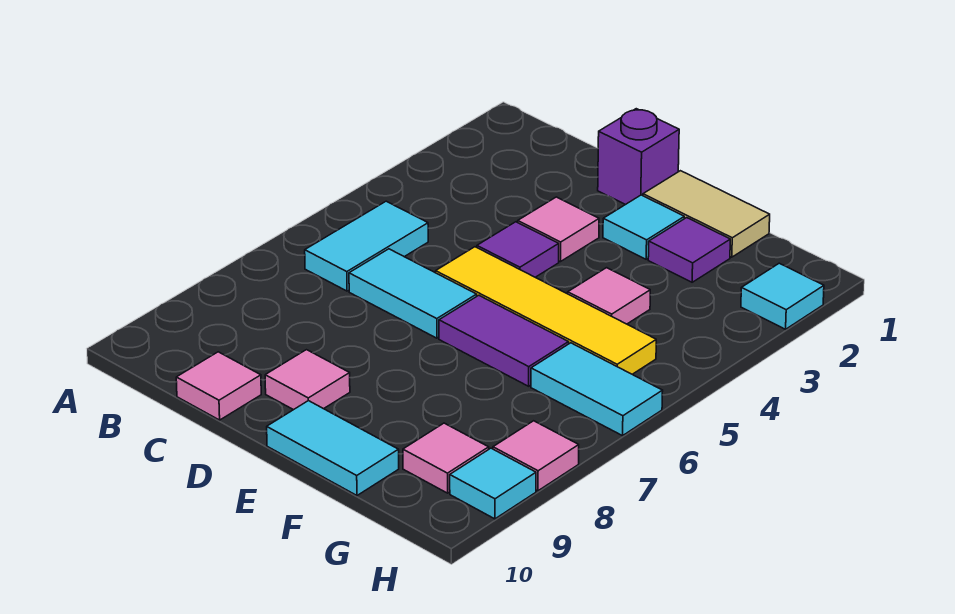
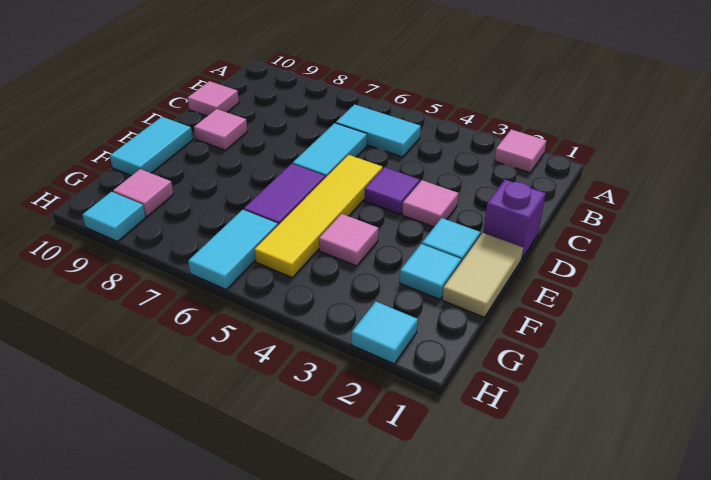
purple 1x1 tile [648,218,730,282] -> cyan 1x1 tile [400,244,461,299]
pink 1x1 tile [493,421,579,491] -> pink 1x1 tile moved to [494,129,546,173]

